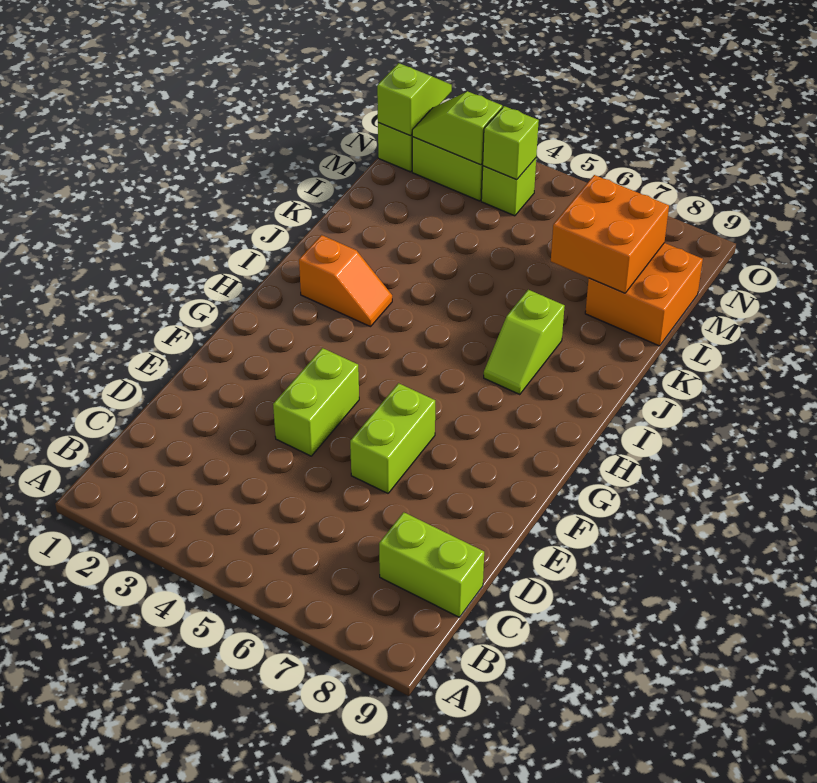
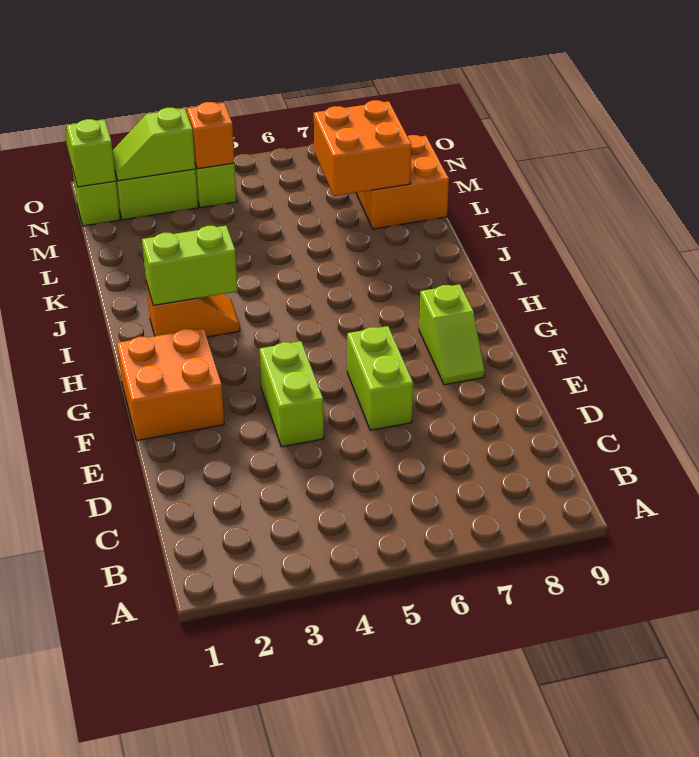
lime 1x2 brick [379,512,484,617] -> lime 1x2 brick moved to [142,226,238,305]
none -> orange 2x2 brick [117,328,224,441]
lime 1x2 slope [484,290,565,394] -> lime 1x2 slope moved to [419,284,485,385]
lime 1x1 brick [482,106,539,180] -> orange 1x1 brick [187,102,235,169]

